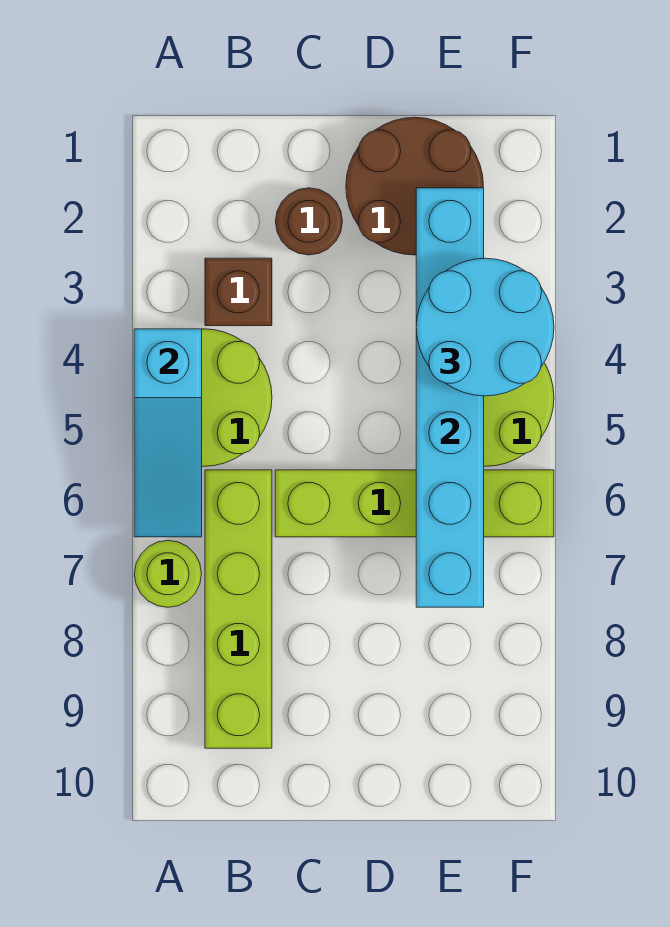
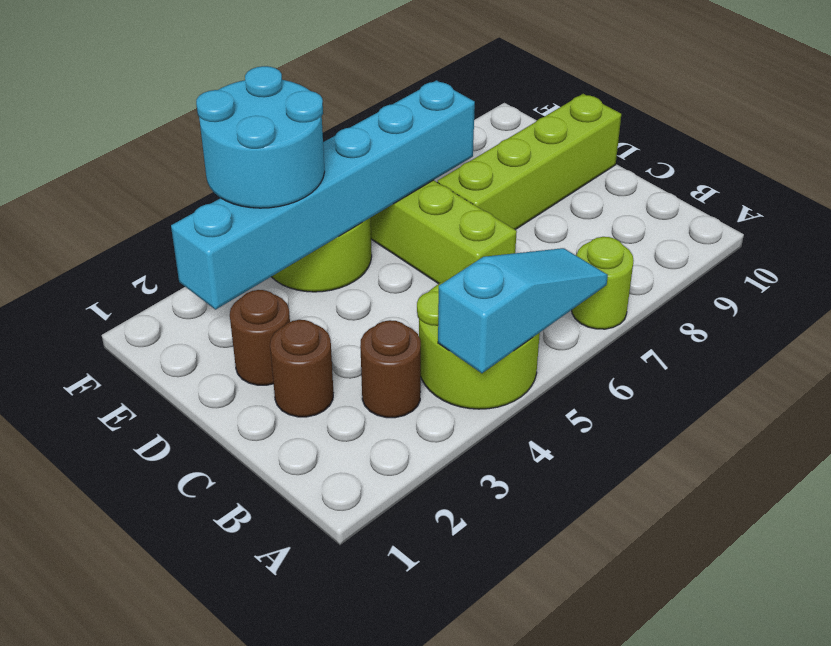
brown 1x1 brick [205,258,272,326] -> brown 1x1 round brick [360,320,421,418]
lime 1x4 brick [205,470,272,748] -> lime 1x4 brick moved to [438,94,621,230]
brown 2x2 round brick [346,117,483,255] -> brown 1x1 round brick [230,290,290,385]

